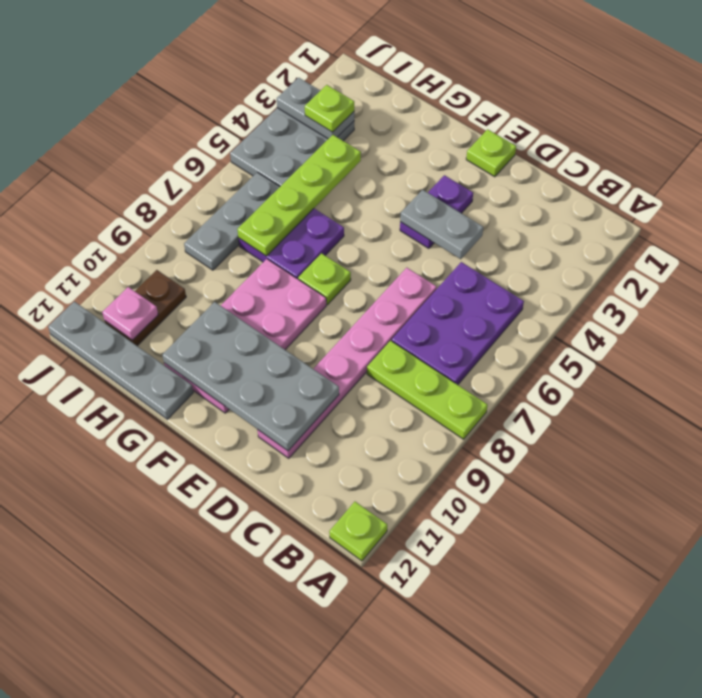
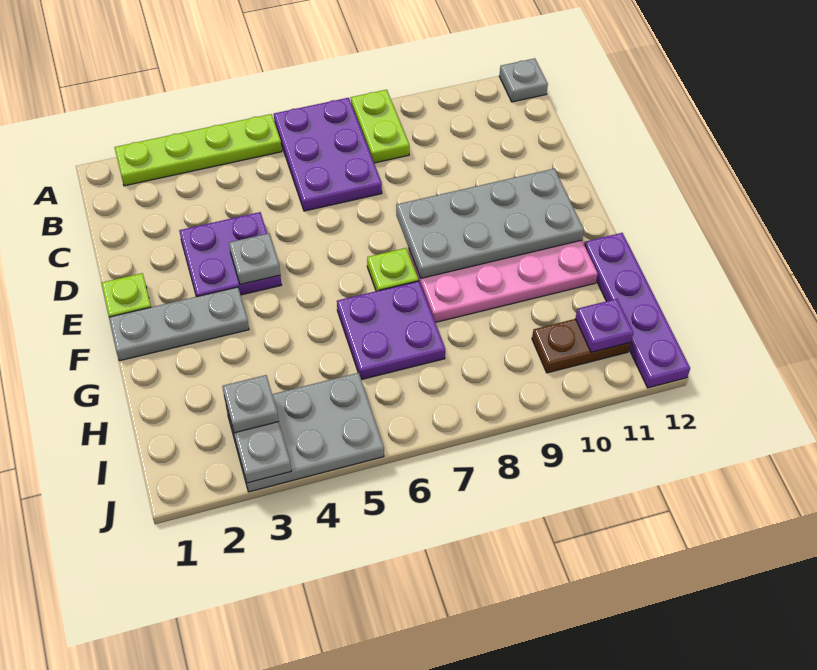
lime 1x3 plate [367,341,488,439] -> lime 1x2 plate [351,90,409,163]
lime 1x1 plate [329,502,387,561] -> grey 1x1 plate [499,58,548,102]
purple 2x3 plate [392,262,524,385] -> purple 2x3 plate turned to [274,98,382,211]
grey 1x2 plate [400,190,483,259] -> grey 1x1 plate [229,233,280,284]
pink 1x6 plate [257,268,437,458] -> none
grey 2x4 plate [162,302,339,451] -> grey 2x4 plate turned to [396,169,584,278]
purple 1x2 plate [400,175,473,248] -> purple 2x2 plate [179,212,281,297]
grey 1x4 plate [48,301,193,419] -> purple 1x4 plate [584,233,690,388]
lime 1x4 plate [237,135,361,256] -> lime 1x4 plate moved to [114,114,282,186]
lime 1x1 plate [305,85,354,132] -> grey 1x1 plate [222,375,279,433]
grey 1x3 plate [184,172,280,270] -> grey 1x3 plate moved to [109,287,249,361]
pink 1x1 plate [102,287,158,340] -> purple 1x1 plate [575,299,633,352]

